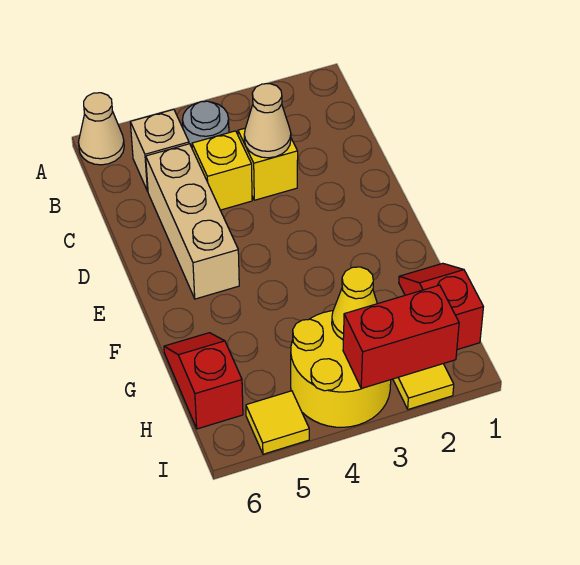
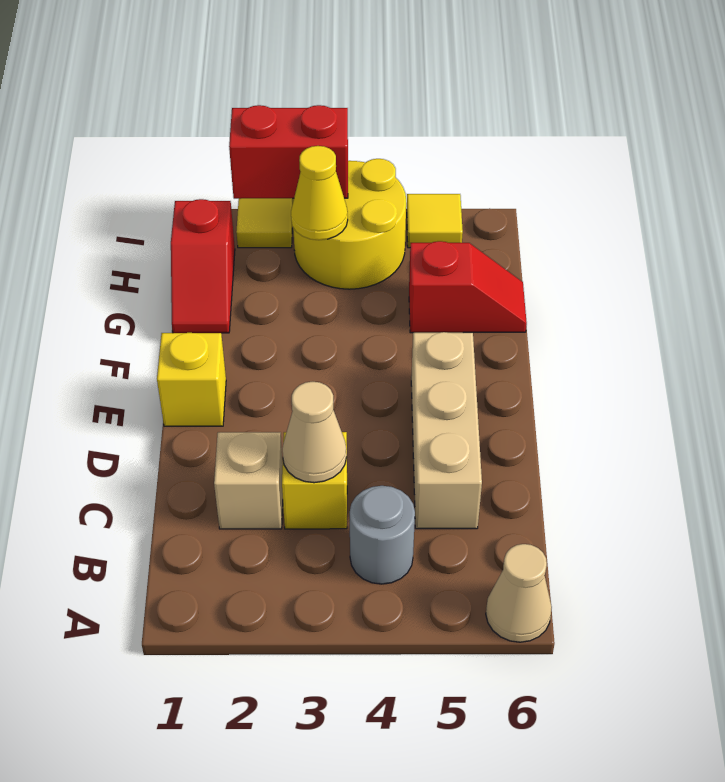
tan 1x1 brick [130,109,189,191] -> tan 1x1 brick moved to [214,432,283,529]
yellow 1x1 brick [192,131,252,210] -> yellow 1x1 brick moved to [157,333,226,426]
red 1x2 slope [164,333,243,429] -> red 1x2 slope turned to [409,241,527,333]

